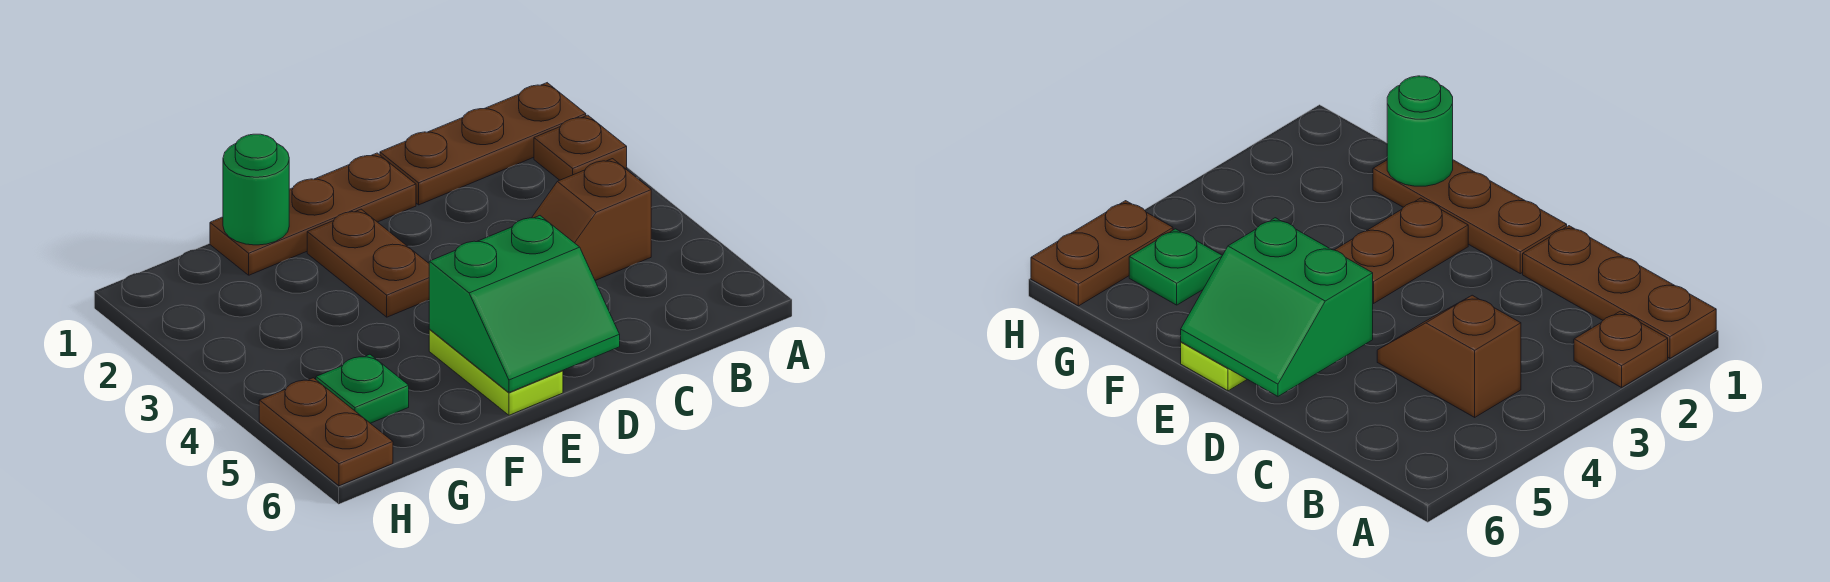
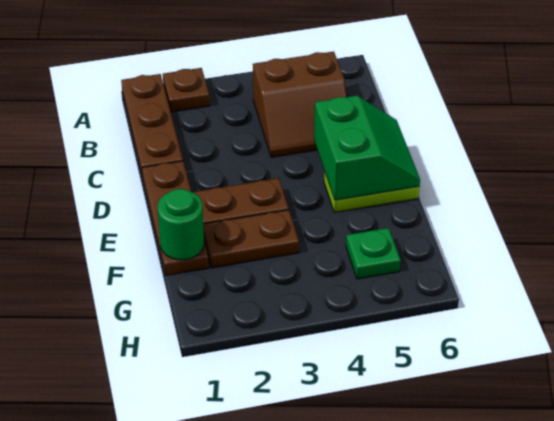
brown 1x2 slope [532,159,651,280] -> brown 2x2 slope [253,51,347,157]
brown 1x2 plate [259,378,393,486] -> brown 1x2 plate moved to [203,210,299,268]

